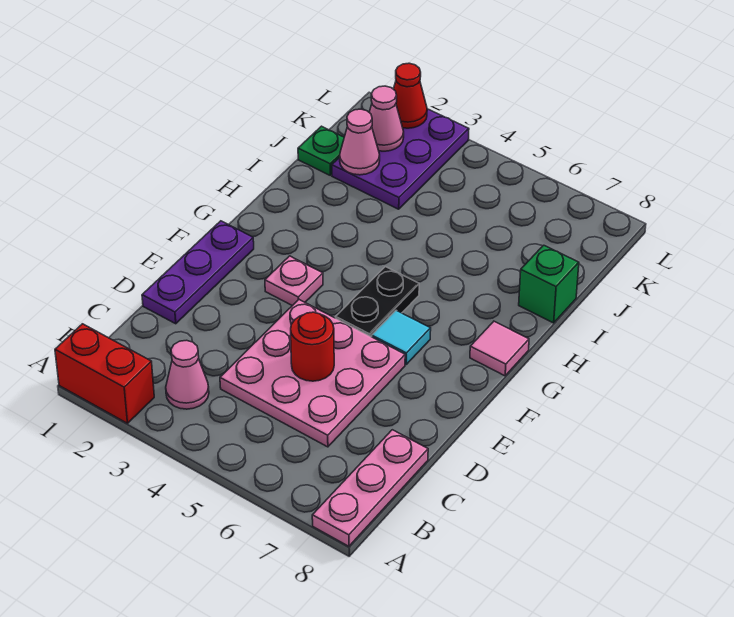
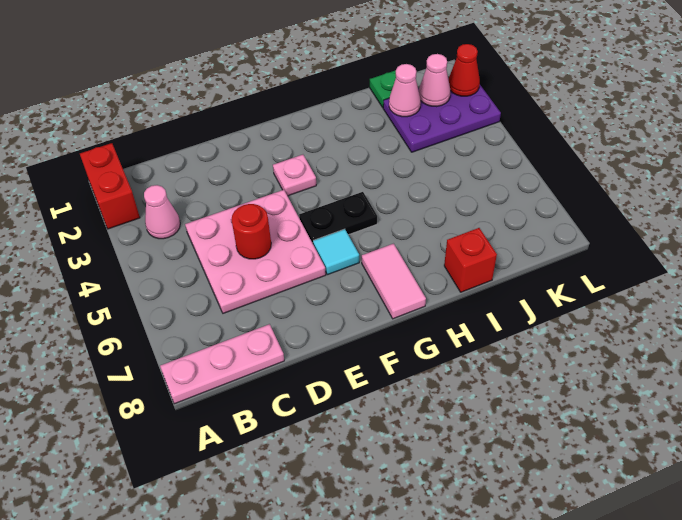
purple 1x3 plate [142,221,254,324] -> none
pink 1x1 tile [470,321,529,376] -> pink 1x2 tile [362,244,426,319]
green 1x1 brick [519,245,579,323] -> red 1x1 brick [444,228,497,292]

